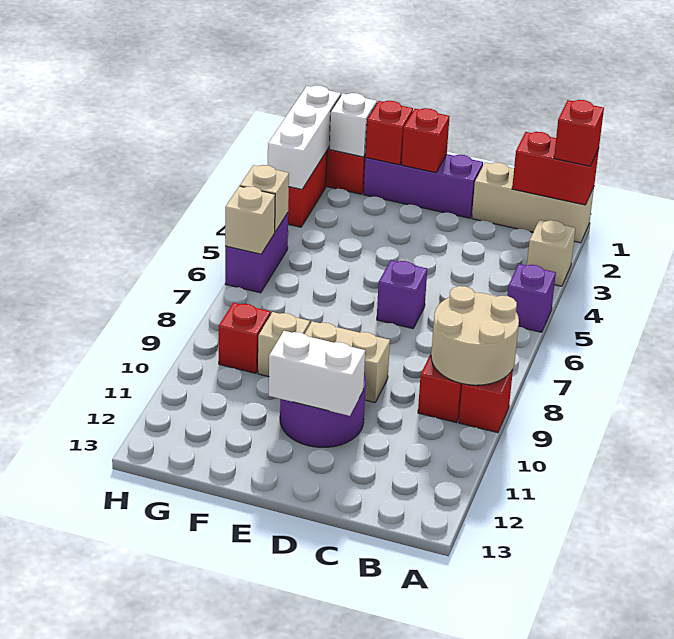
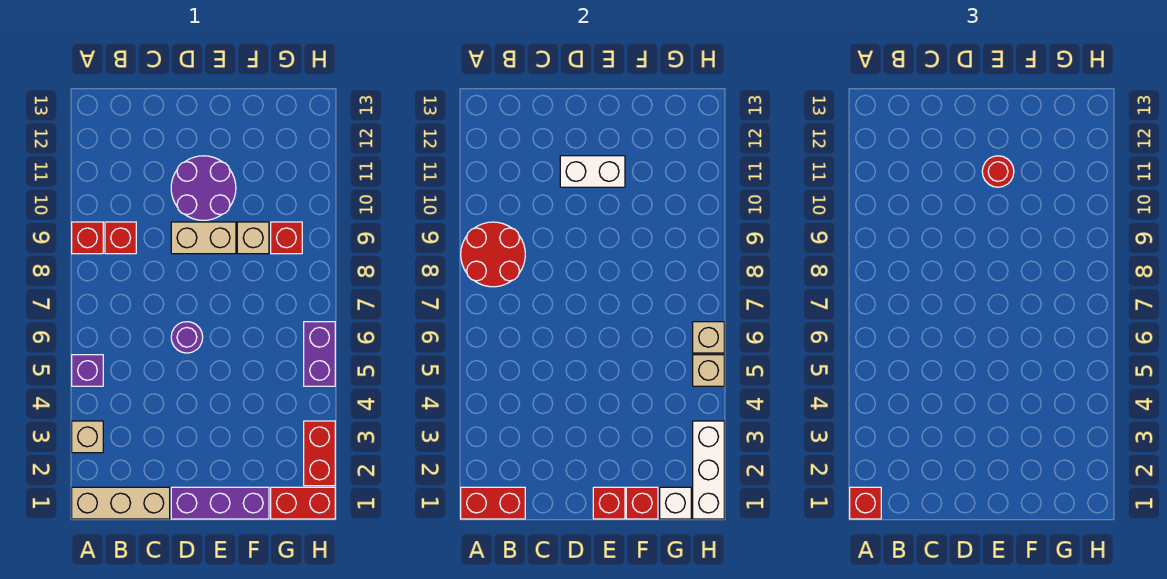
tan 2x2 round brick [431,286,519,385] -> red 2x2 round brick [461,222,525,287]
purple 1x1 brick [377,260,427,329] -> purple 1x1 round brick [171,322,203,353]
none -> red 1x1 round brick [982,156,1014,187]

